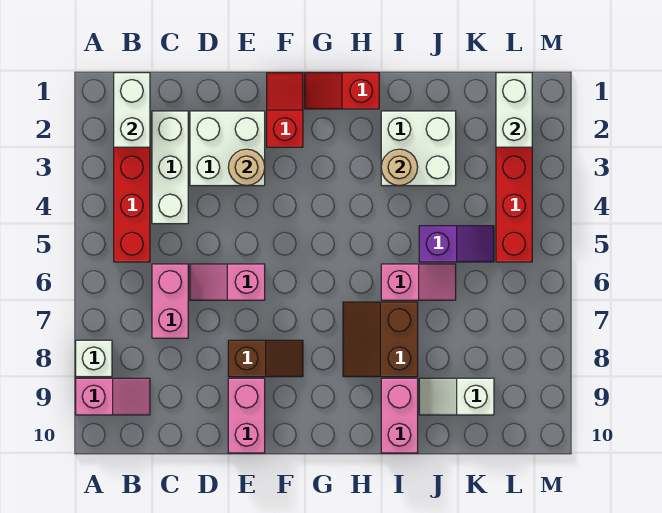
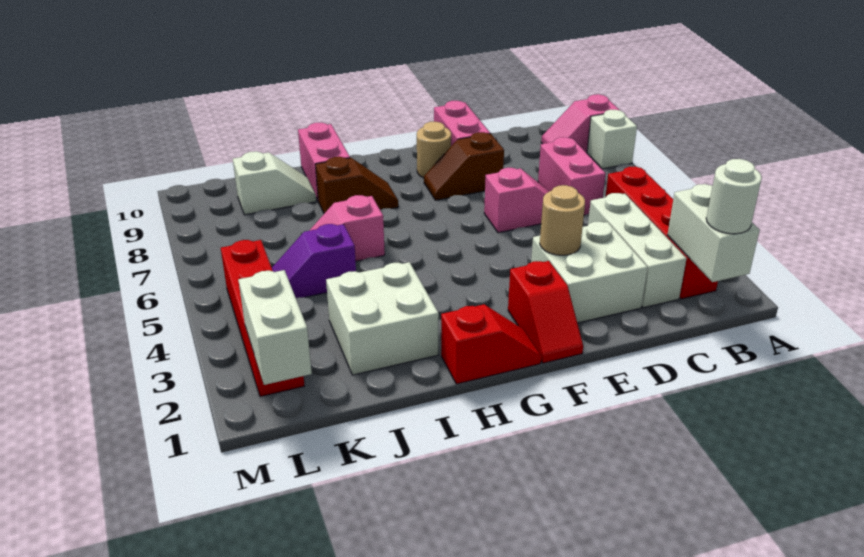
none -> white 1x1 round brick [706,159,762,234]
brown 2x2 slope [343,302,418,377] -> brown 1x2 slope [315,157,398,213]
tan 1x1 round brick [381,149,418,186] -> tan 1x1 round brick moved to [417,122,451,178]

